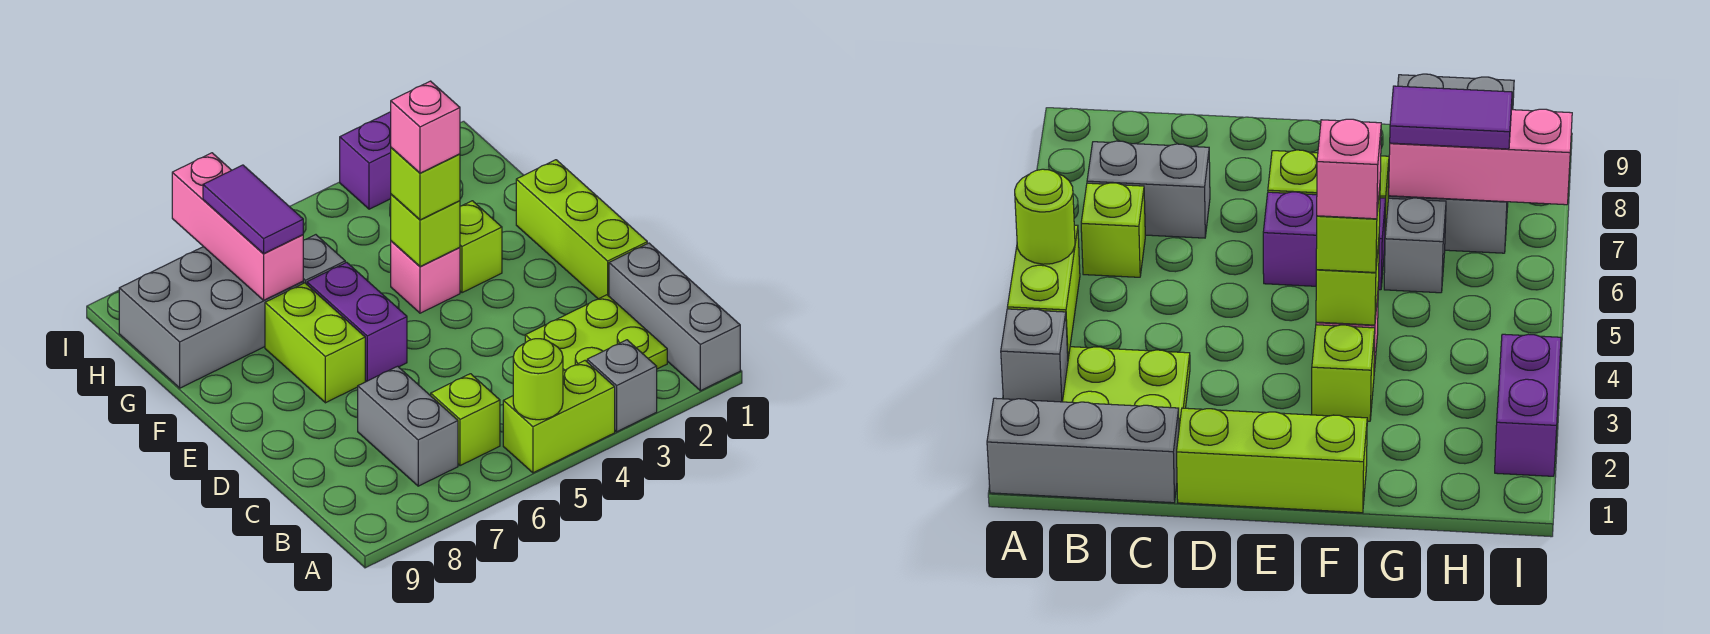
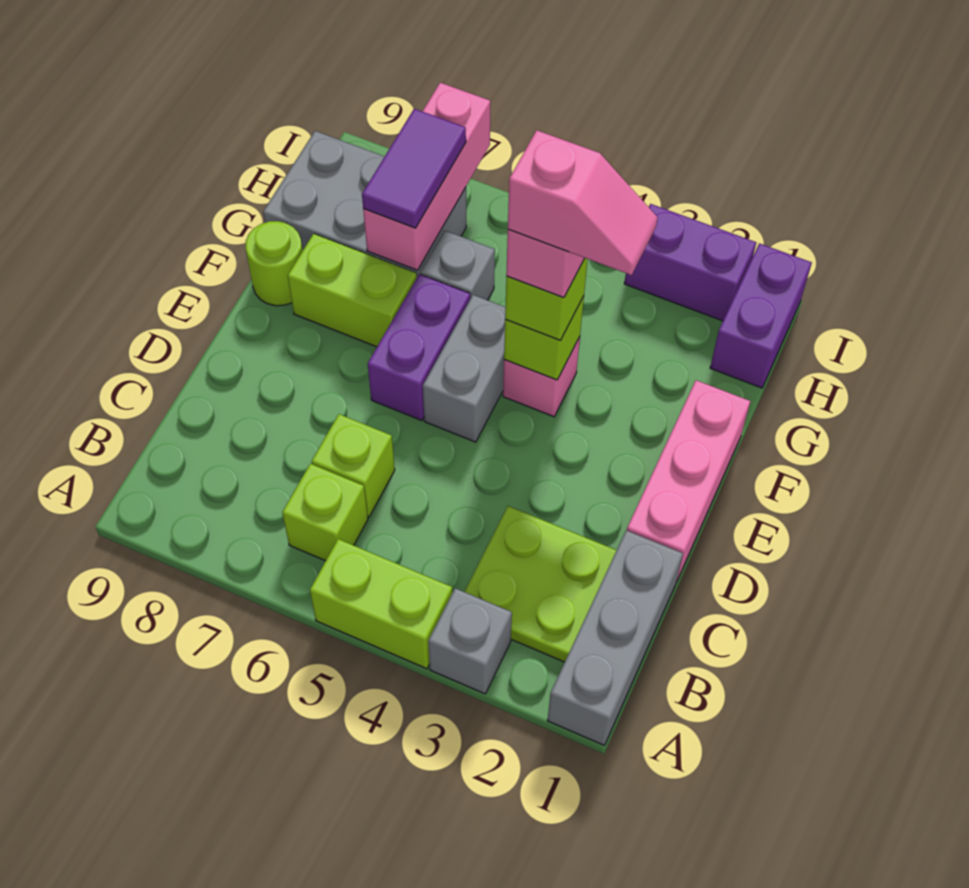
lime 1x1 round brick [513,339,563,420] -> lime 1x1 round brick moved to [245,221,303,306]
grey 1x2 brick [358,366,458,486] -> grey 1x2 brick moved to [423,295,505,442]
lime 1x3 brick [516,160,647,299] -> pink 1x3 brick [627,380,750,582]
lime 1x2 brick [265,283,365,403] -> lime 1x2 brick turned to [288,234,417,347]
lime 1x1 brick [460,201,502,293] -> lime 1x1 brick moved to [312,414,395,517]
none -> pink 1x2 slope [508,130,658,275]
none -> purple 1x2 brick [710,243,812,388]

